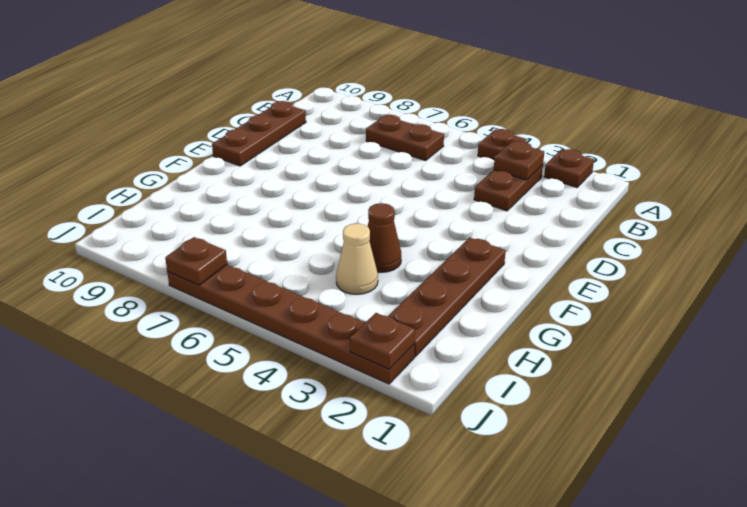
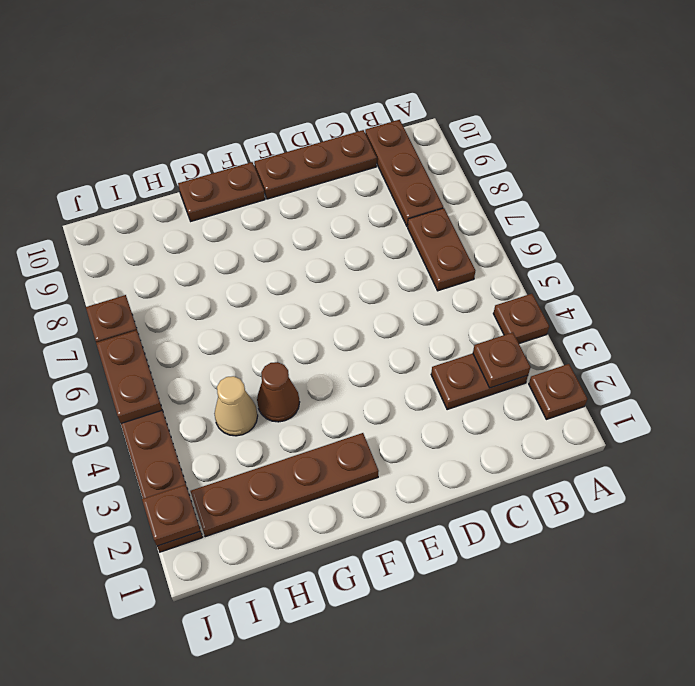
none -> brown 1x3 plate [365,120,443,226]
none -> brown 1x2 plate [178,162,265,221]
none -> brown 1x2 plate [96,330,162,423]

